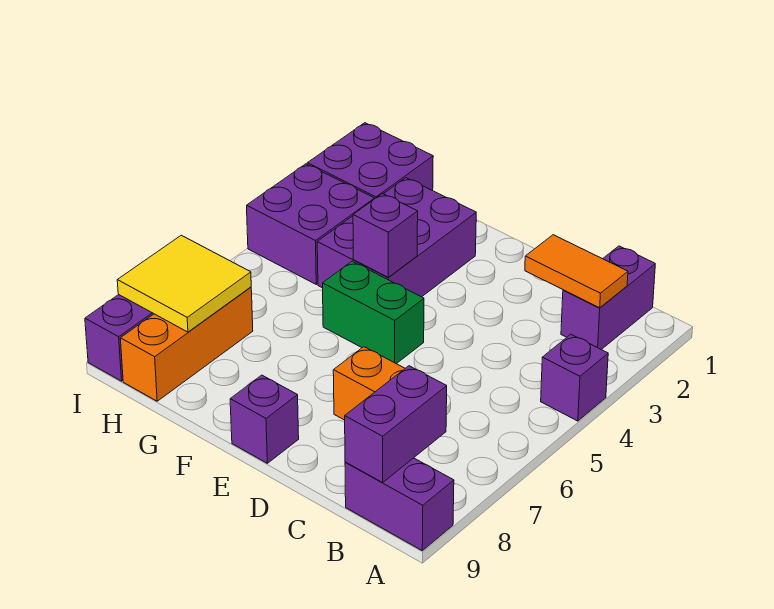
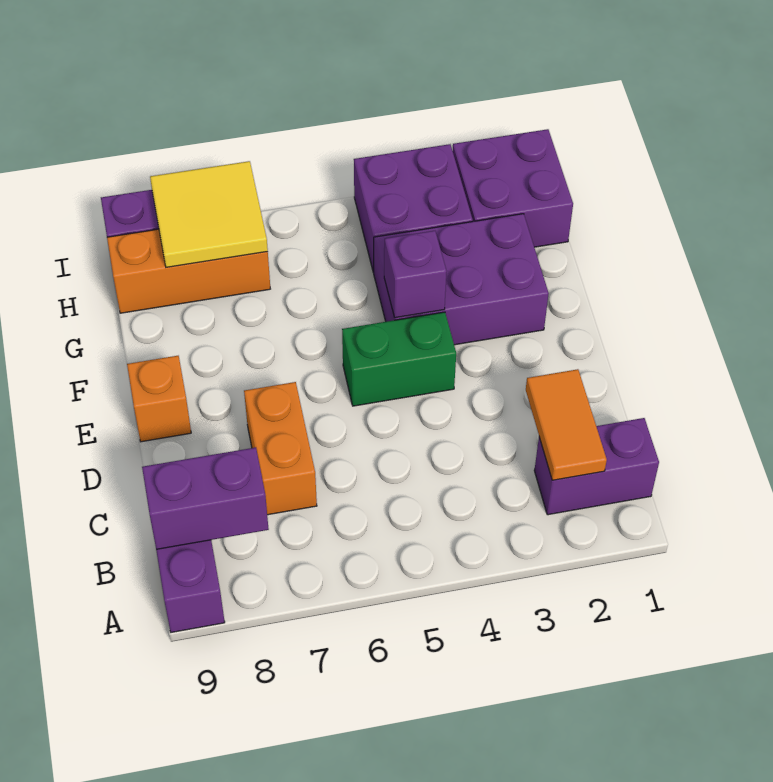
purple 1x1 brick [541,334,608,421] -> none
green 1x2 brick [323,261,424,364] -> green 1x2 brick turned to [342,312,456,406]
purple 1x1 brick [230,375,299,463] -> orange 1x1 brick [127,356,191,442]

